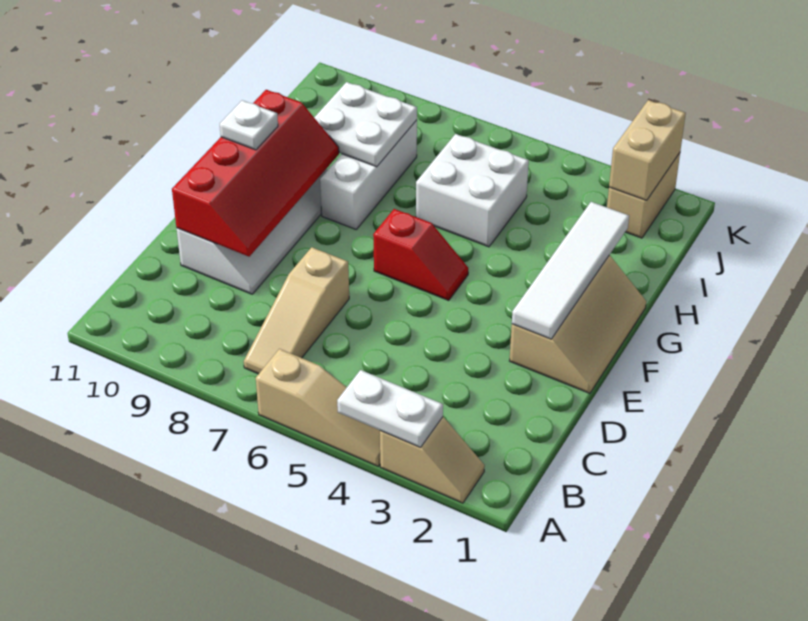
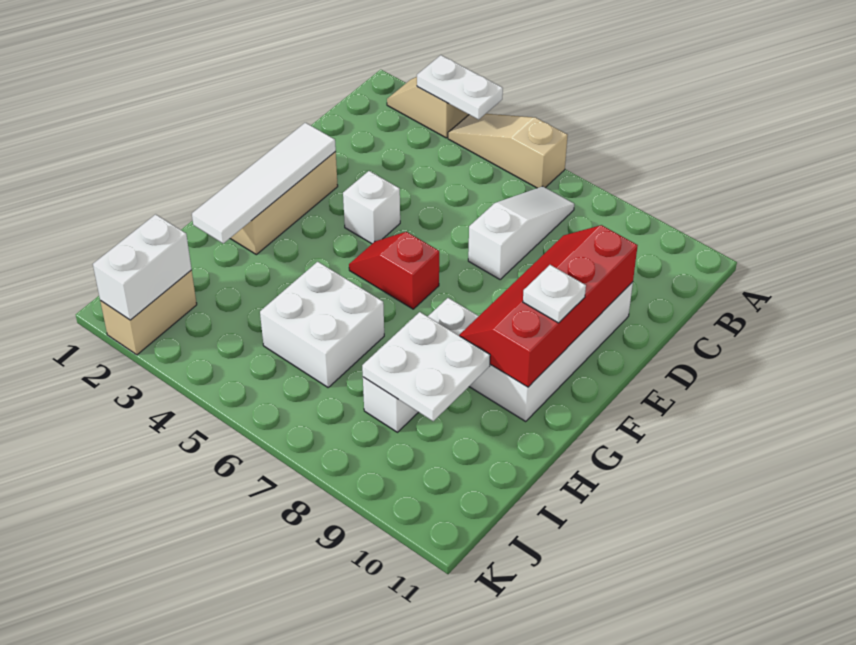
tan 1x3 slope [244,247,349,374] -> white 1x3 slope [468,186,574,279]
none -> white 1x1 brick [343,171,400,244]
tan 1x2 brick [609,100,686,200] -> white 1x2 brick [93,214,192,320]

